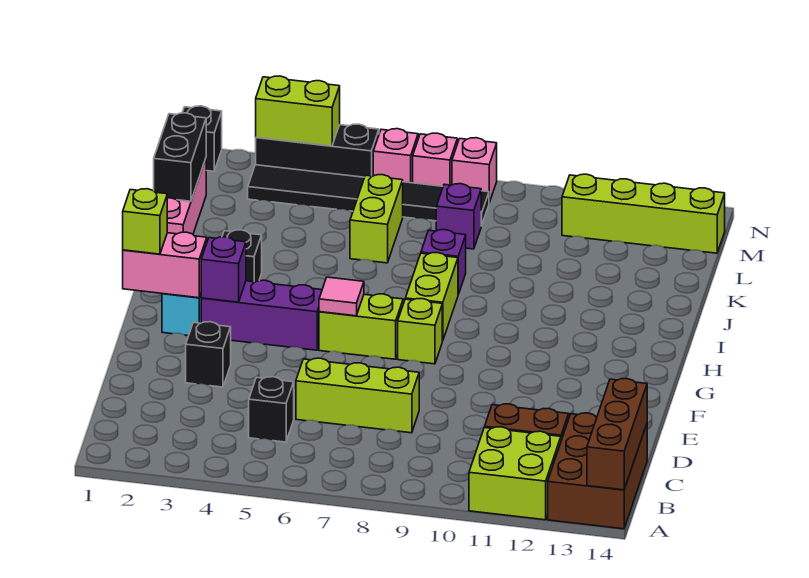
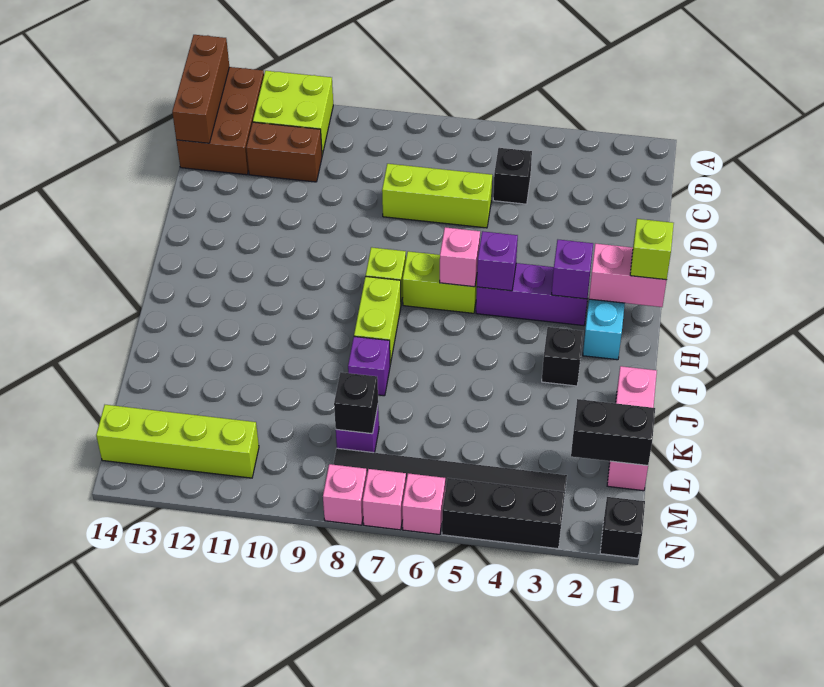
black 1x1 brick [186,322,231,387] -> black 1x1 brick moved to [334,372,378,434]
none -> purple 1x1 brick [477,231,518,291]
pink 1x1 tile [319,277,364,316] -> pink 1x1 brick [440,227,480,287]
black 1x2 brick [154,113,206,201] -> black 1x2 brick turned to [571,399,655,465]
lime 1x2 brick [350,175,403,263] -> none
lime 1x2 brick [256,76,340,146] -> none

